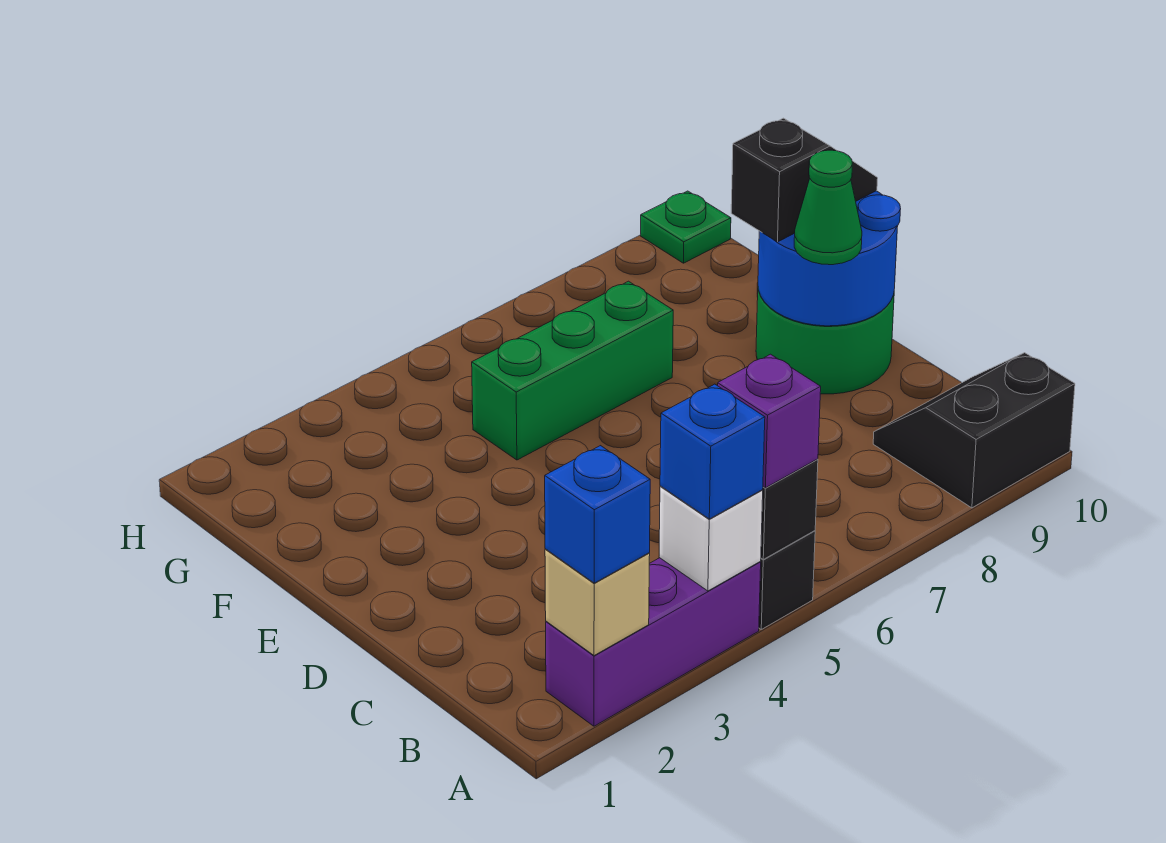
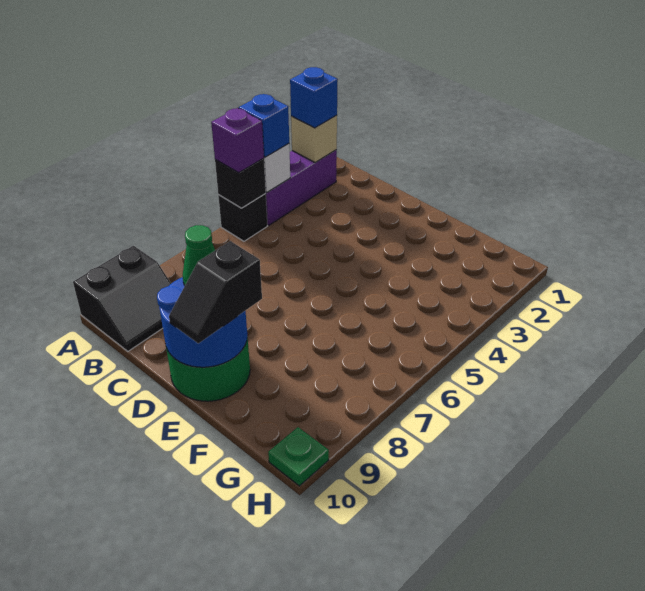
green 1x3 brick [472,281,673,460] -> none

